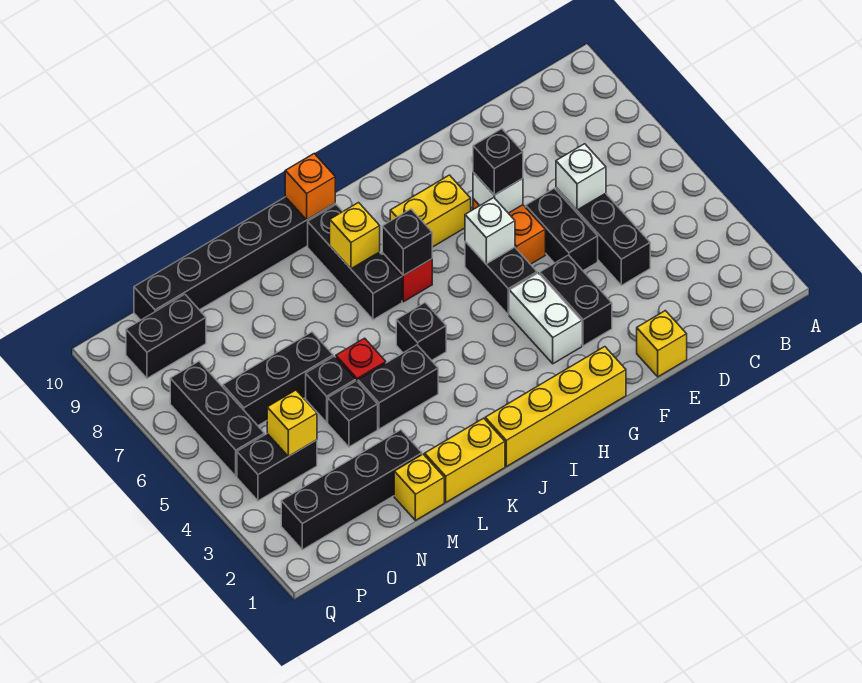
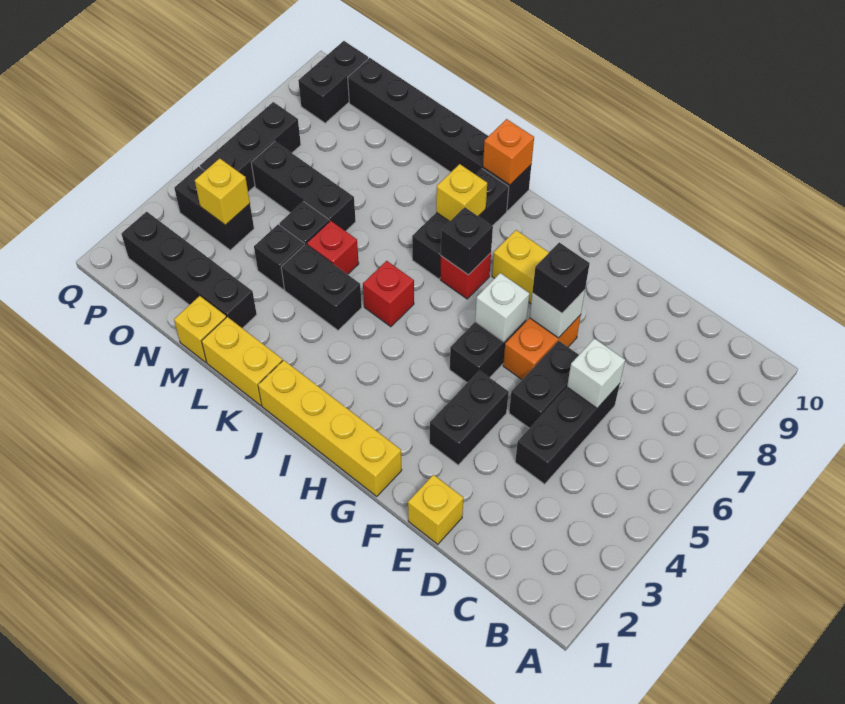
white 1x2 brick [509,273,582,364] -> none
black 1x1 brick [396,303,446,360] -> red 1x1 brick [363,261,414,327]
black 1x2 brick [126,294,206,378] -> black 1x2 brick turned to [298,41,368,123]

